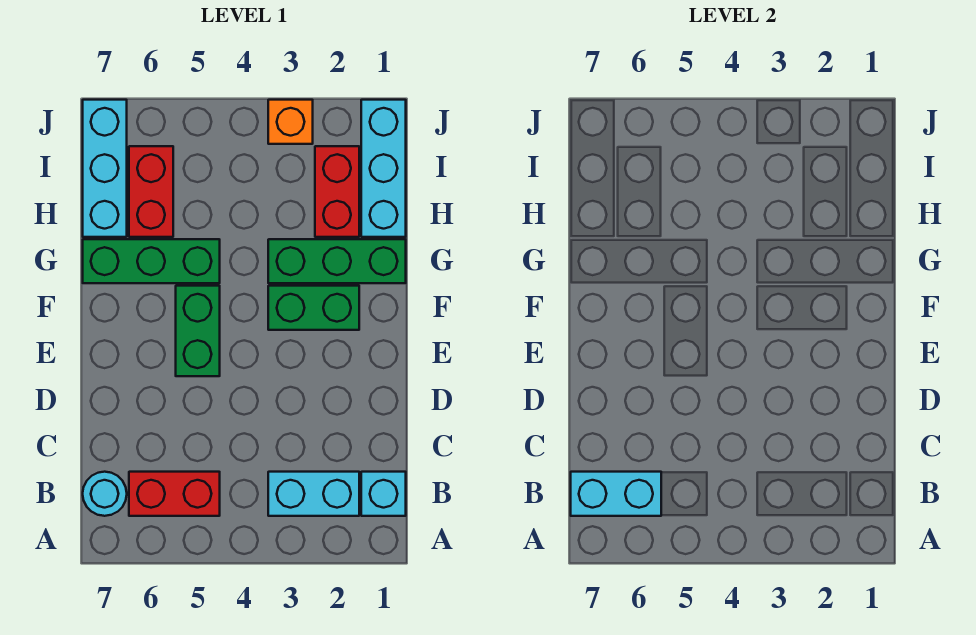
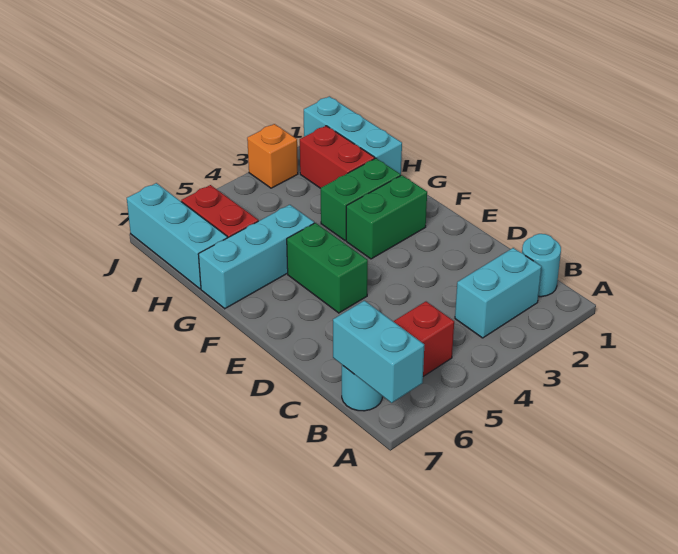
cyan 1x1 brick [361,472,406,516] -> cyan 1x1 round brick [522,234,561,297]
cyan 1x2 brick [571,472,661,516] -> cyan 1x2 brick turned to [333,301,424,403]
green 1x3 brick [268,239,406,283] -> green 1x2 brick [321,158,401,241]
green 1x3 brick [83,239,220,283] -> cyan 1x3 brick [198,205,314,309]

